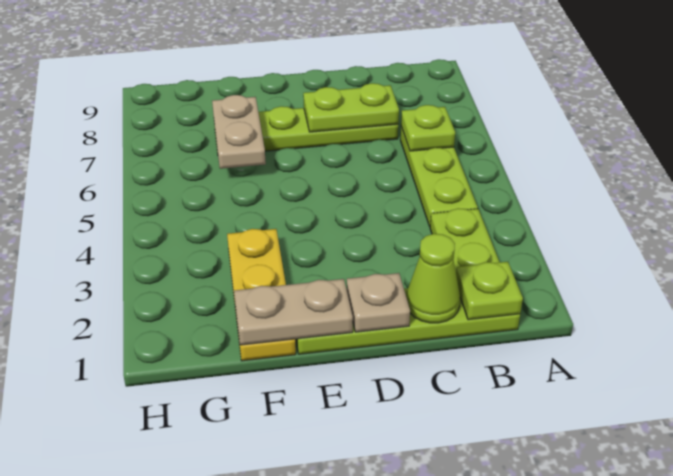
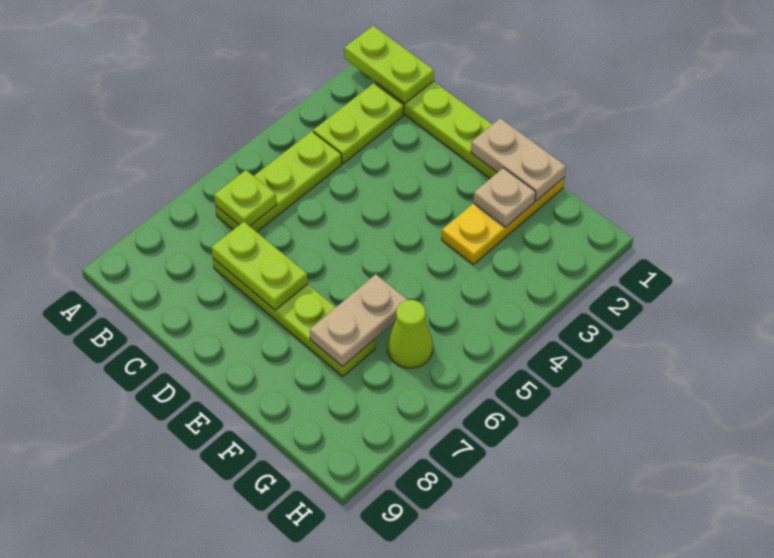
lime 1x1 plate [456,262,523,320] -> lime 1x2 plate [344,26,434,103]
lime 1x1 cone [406,234,460,323] -> lime 1x1 cone moved to [388,300,433,368]
tan 1x1 plate [347,273,410,332] -> tan 1x1 plate moved to [473,168,536,227]

